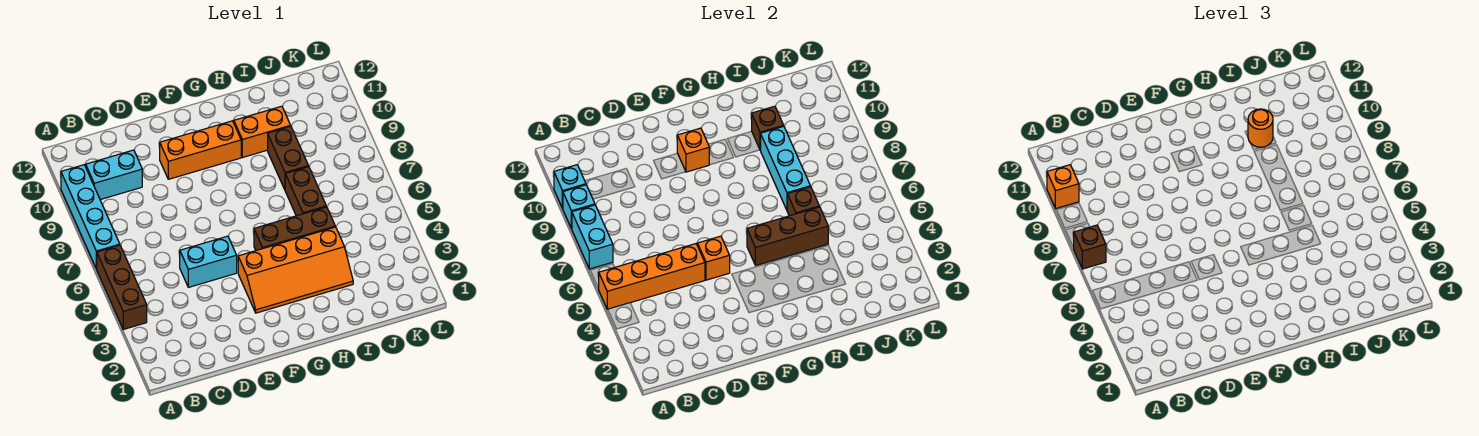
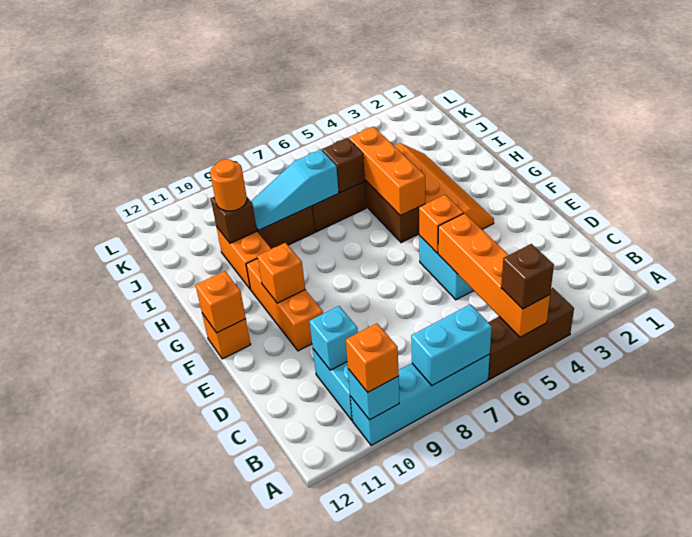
brown 1x1 brick [1074,225,1106,269] -> brown 1x1 brick moved to [501,244,554,309]
cyan 1x1 brick [563,185,595,229] -> cyan 1x1 brick moved to [310,306,358,370]
none -> orange 1x1 brick [202,313,251,359]
none -> orange 1x1 brick [196,271,246,333]
brown 1x3 brick [747,207,828,265] -> orange 1x3 brick [349,126,425,216]
cyan 1x3 brick [761,126,810,210] -> cyan 1x3 slope [251,150,339,230]

